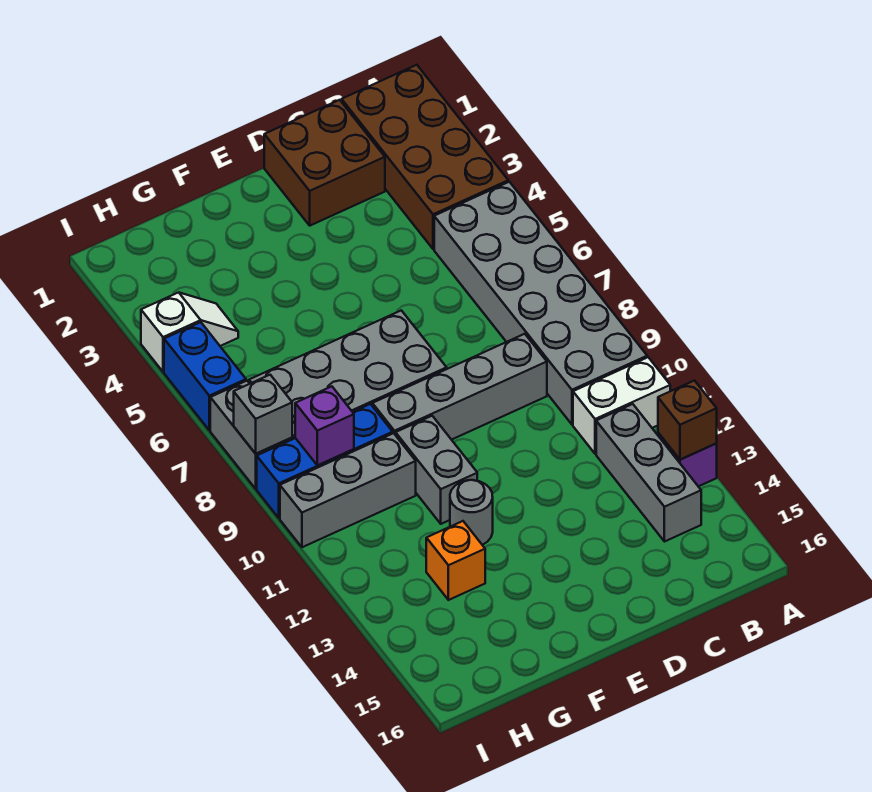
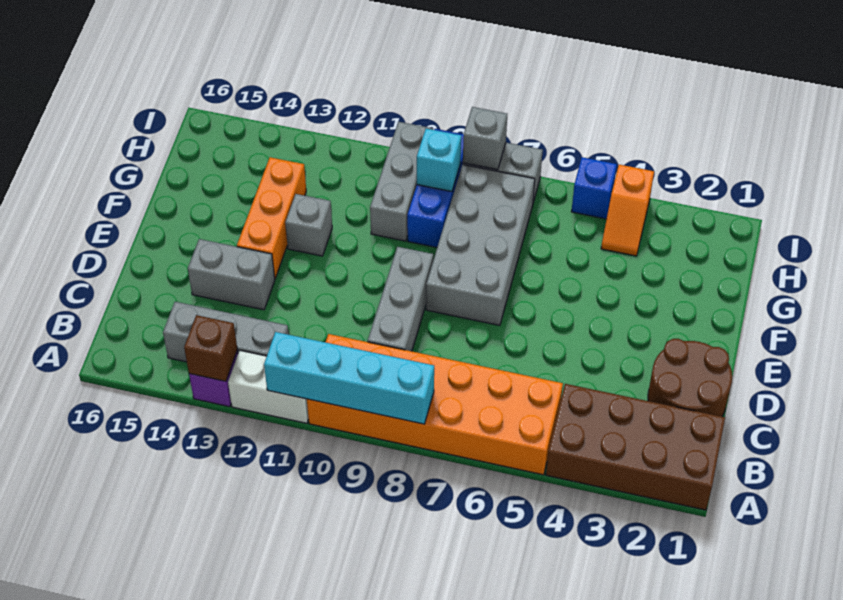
grey 2x6 brick [434,182,647,424] -> orange 2x6 brick [307,334,563,475]
none -> cyan 1x4 brick [264,332,434,424]
white 1x2 brick [573,357,670,454] -> white 1x2 brick turned to [228,351,309,423]
brown 2x2 brick [264,100,385,226] -> brown 2x2 round brick [648,339,732,417]
grey 1x4 brick [372,334,547,440] -> grey 1x3 brick [368,247,433,351]
grey 1x2 brick [396,416,477,524] -> grey 1x2 brick moved to [188,239,275,310]
grey 1x1 round brick [450,480,493,545] -> grey 1x1 brick [285,194,332,256]
orange 1x1 brick [426,521,485,600] -> orange 1x3 brick [237,157,306,278]
white 1x2 slope [141,292,238,372] -> orange 1x2 slope [601,165,654,256]
purple 1x1 brick [295,386,354,465] -> cyan 1x1 brick [417,129,461,192]
blue 1x2 brick [164,322,246,430] -> blue 1x1 brick [571,157,617,219]

